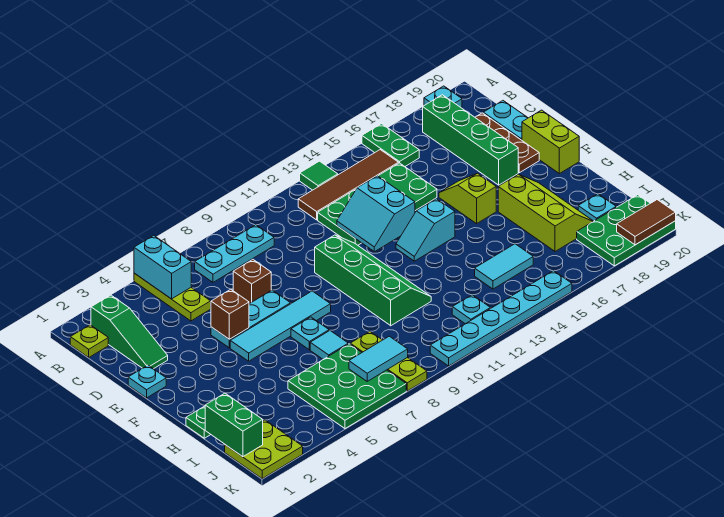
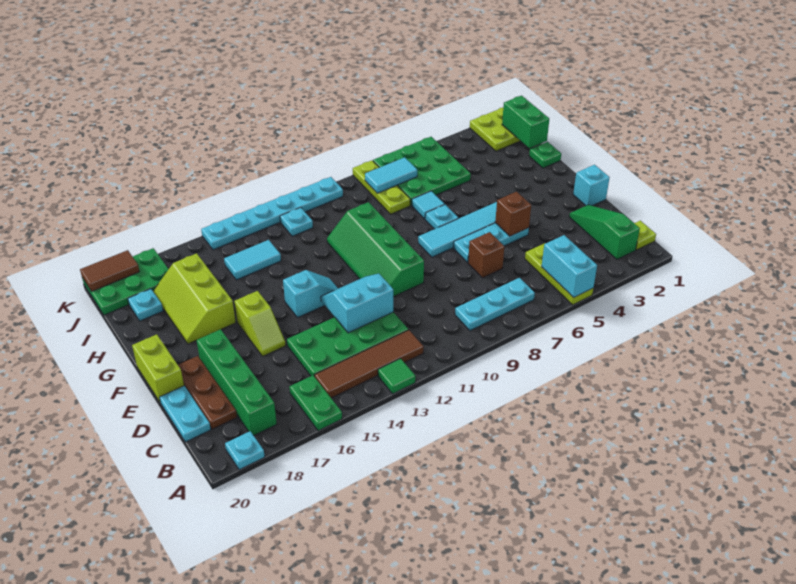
cyan 2x2 slope [337,176,415,252] -> cyan 2x2 slope turned to [321,273,393,333]
cyan 1x1 plate [128,365,166,398] -> cyan 1x1 brick [573,165,610,206]

